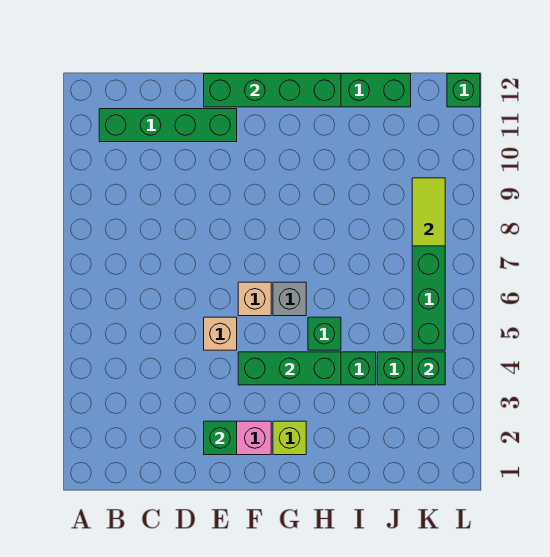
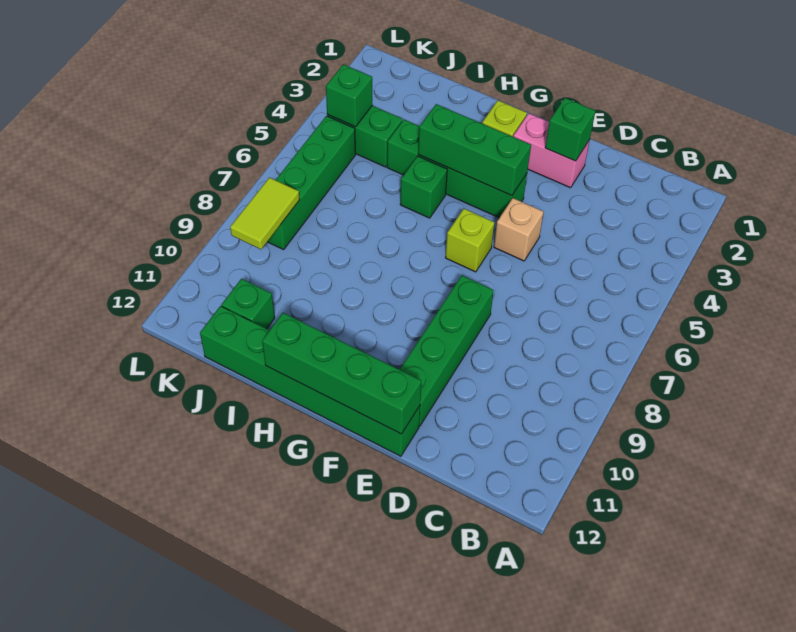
green 1x4 brick [99,109,237,142] -> green 1x4 brick turned to [400,275,494,426]
tan 1x1 brick [238,282,271,316] -> lime 1x1 brick [446,209,494,272]
grey 1x1 brick [273,282,306,316] -> none
green 1x1 brick [447,74,480,107] -> green 1x1 brick moved to [222,279,275,329]

